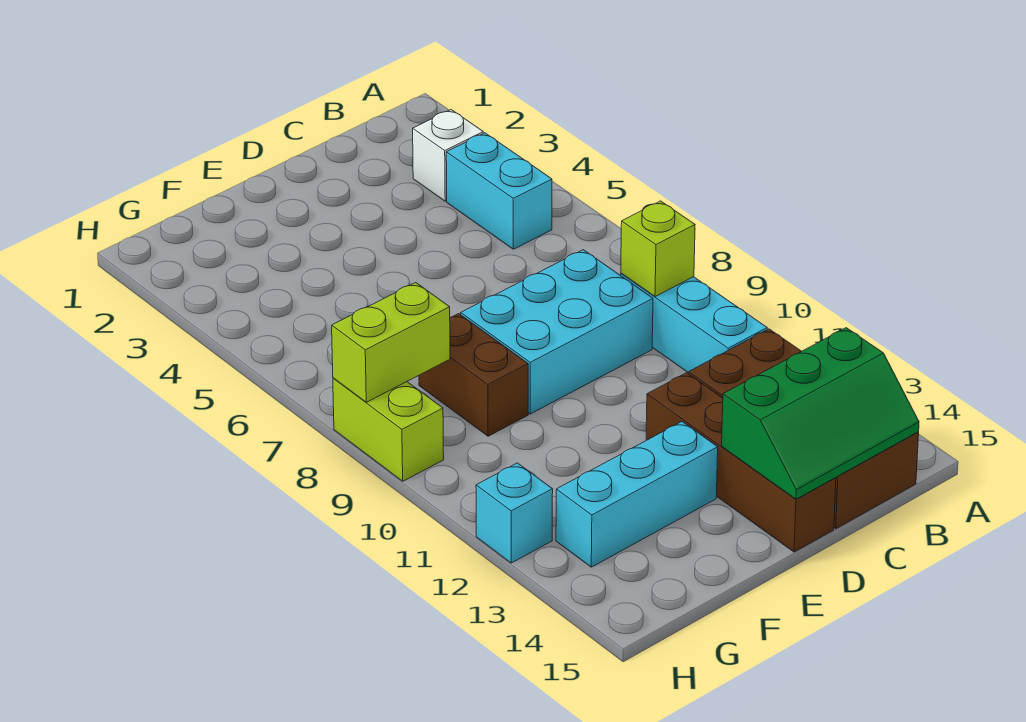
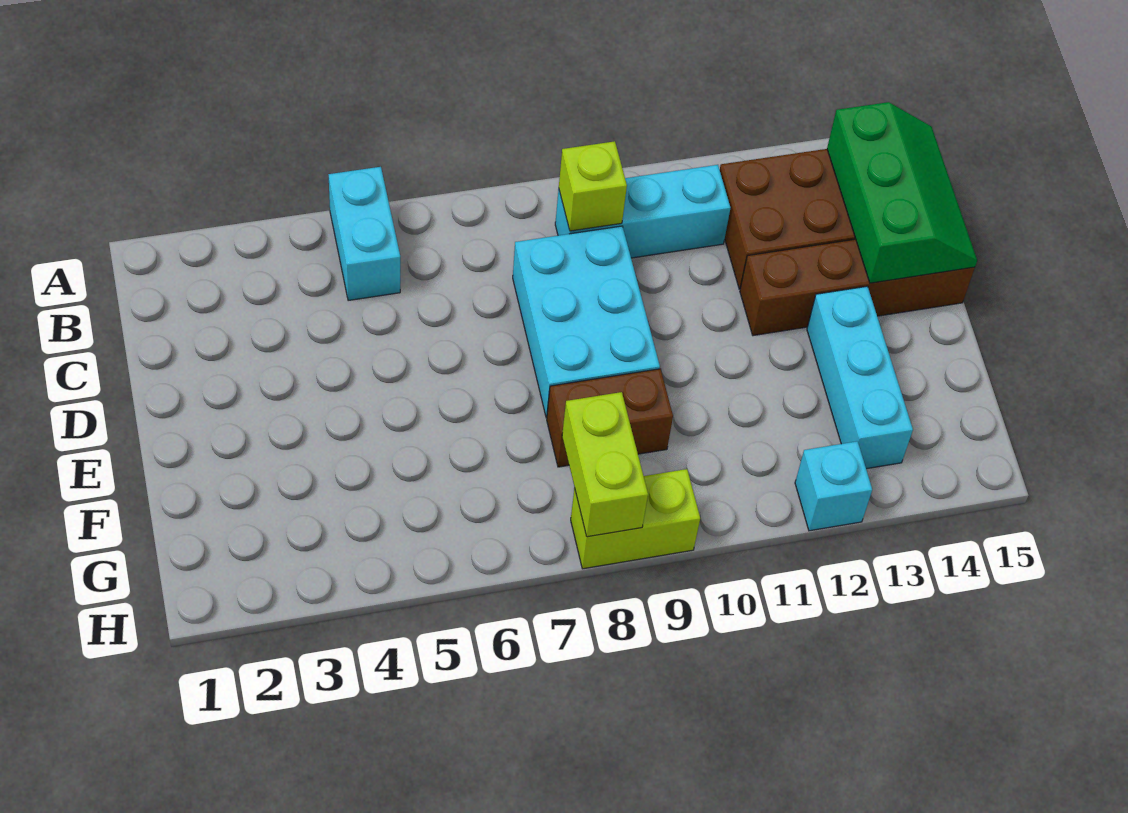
white 1x1 brick [413,110,483,201] -> none
cyan 1x2 brick [446,133,552,249] -> cyan 1x2 brick turned to [328,167,400,301]

